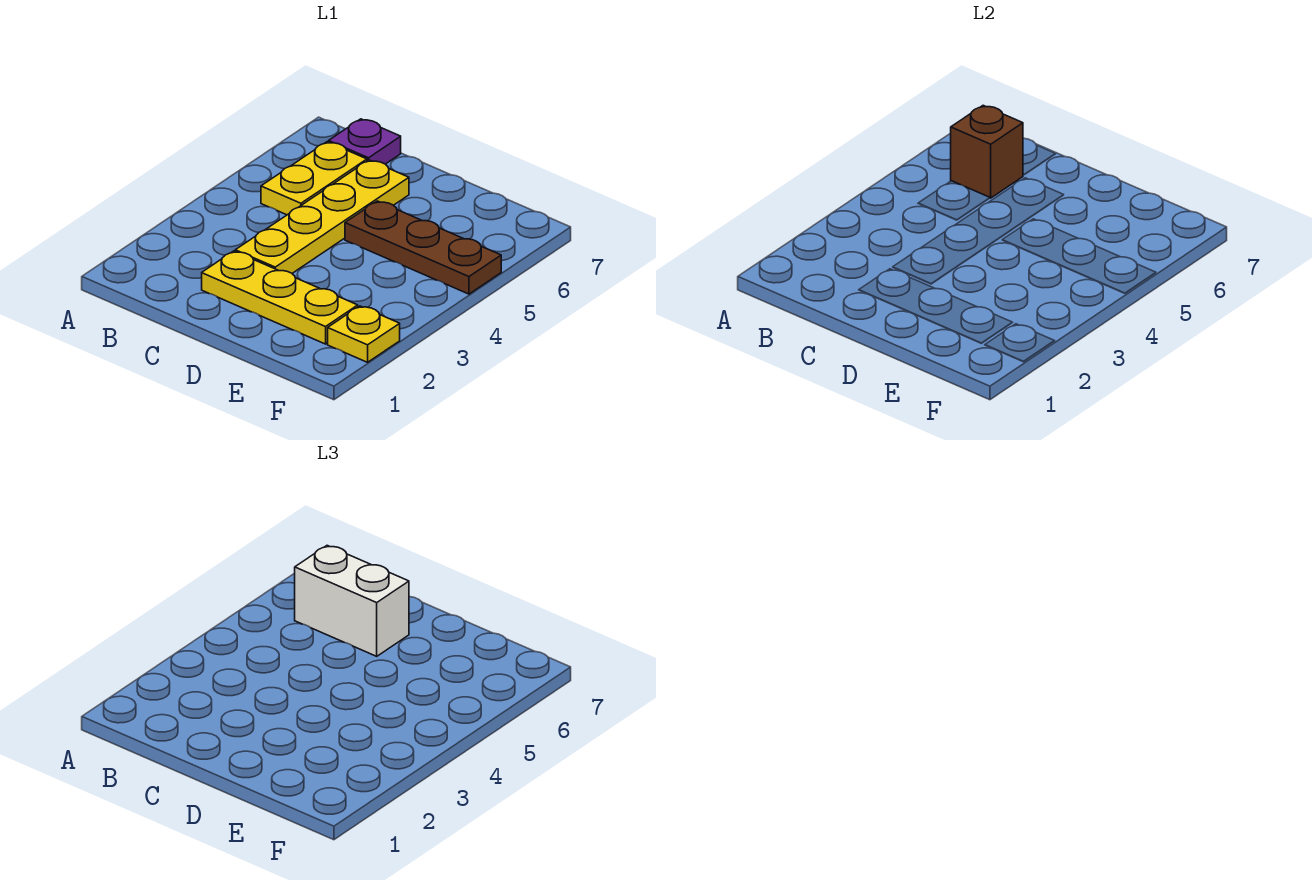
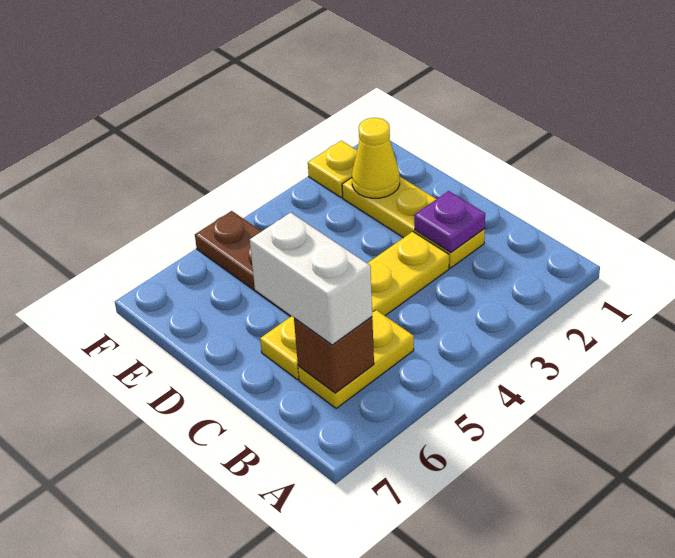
purple 1x1 plate [329,119,401,164] -> purple 1x1 plate moved to [414,191,485,253]
none -> yellow 1x1 cone [352,118,400,198]

